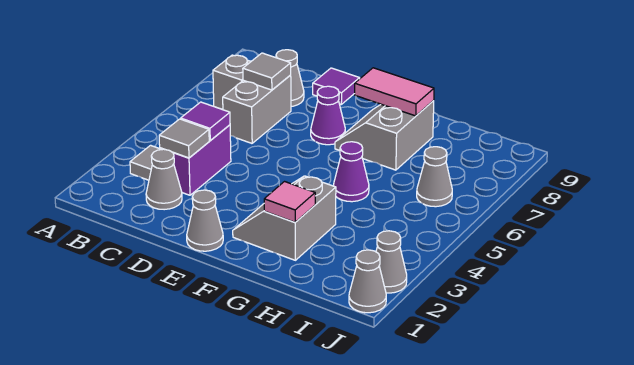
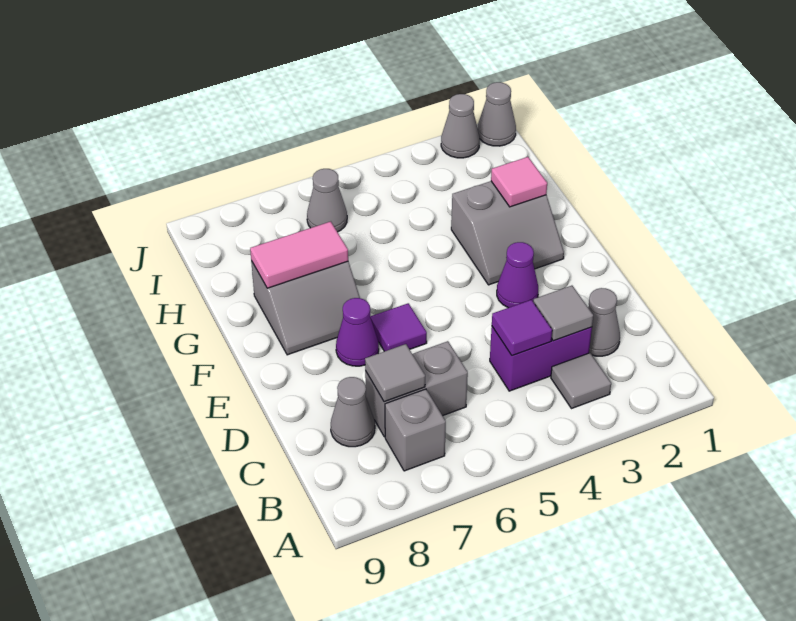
purple 1x1 tile [313,68,360,104] -> purple 1x1 tile moved to [370,303,427,351]
grey 1x1 cone [187,190,223,251] -> none
pink 1x2 tile [355,68,434,116] -> pink 1x2 tile turned to [250,222,348,288]
purple 1x1 cone [333,142,369,202] -> purple 1x1 cone moved to [497,242,538,308]

